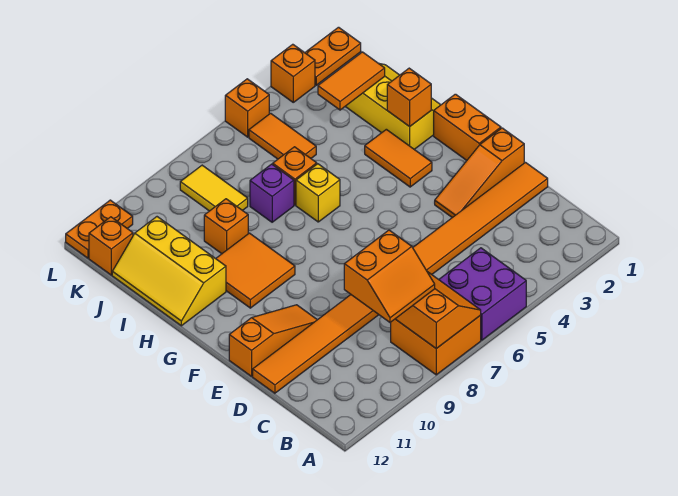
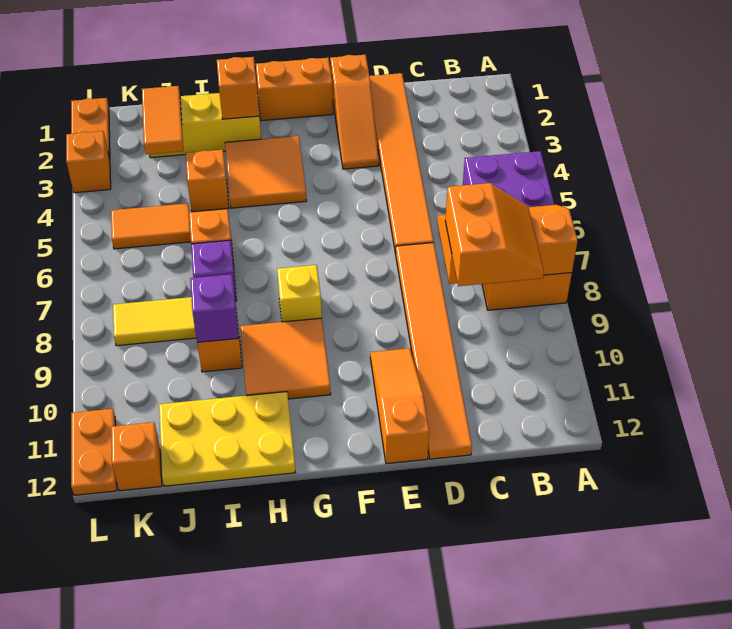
orange 1x2 tile [365,129,432,187] -> orange 2x2 tile [225,136,307,208]
yellow 1x1 brick [296,164,340,222] -> yellow 1x1 brick moved to [277,265,322,322]
yellow 2x3 slope [112,217,226,326] -> yellow 2x3 plate [159,392,295,486]
none -> purple 1x1 brick [190,274,239,343]
orange 1x1 brick [225,79,269,137] -> orange 1x1 brick moved to [186,150,229,212]

